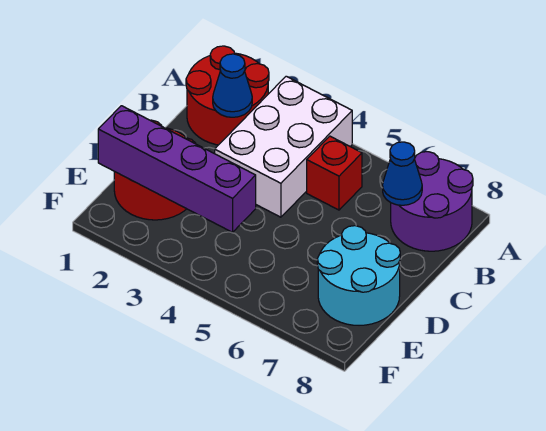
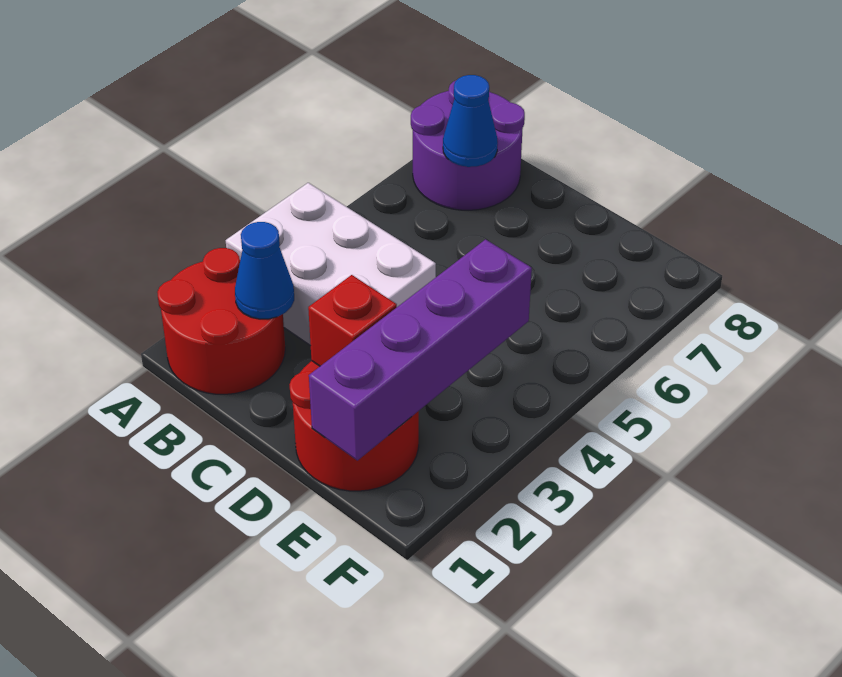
red 1x1 brick [307,136,362,210] -> red 1x1 brick moved to [308,275,397,366]
cyan 2x2 round brick [317,226,400,325] -> none

